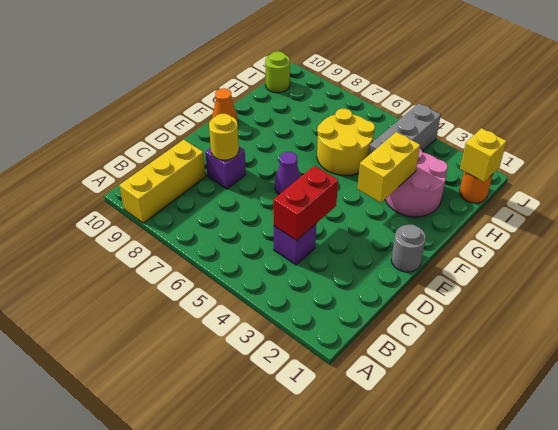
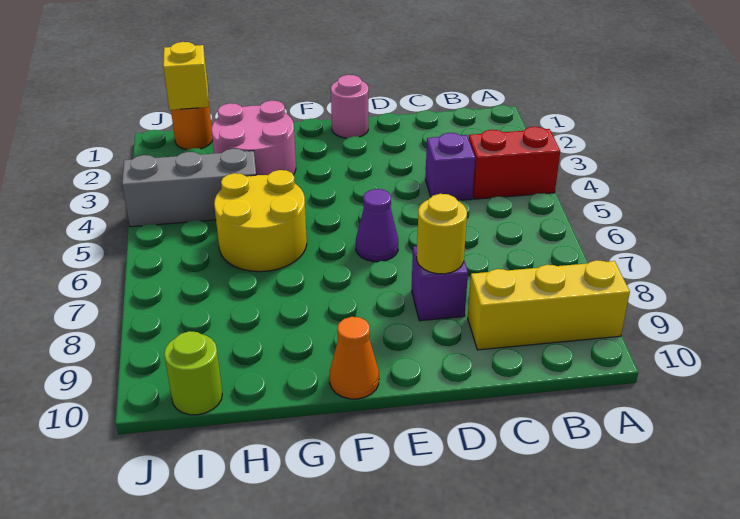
red 1x2 brick [273,166,338,240] -> red 1x2 brick moved to [469,127,560,199]
grey 1x1 round brick [391,224,426,272] -> pink 1x1 round brick [331,75,368,138]
yellow 1x2 brick [357,132,420,203] -> none

